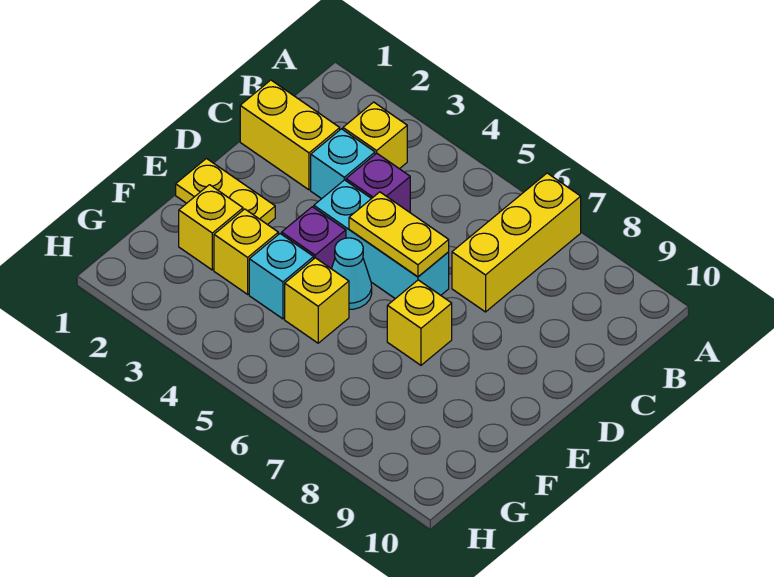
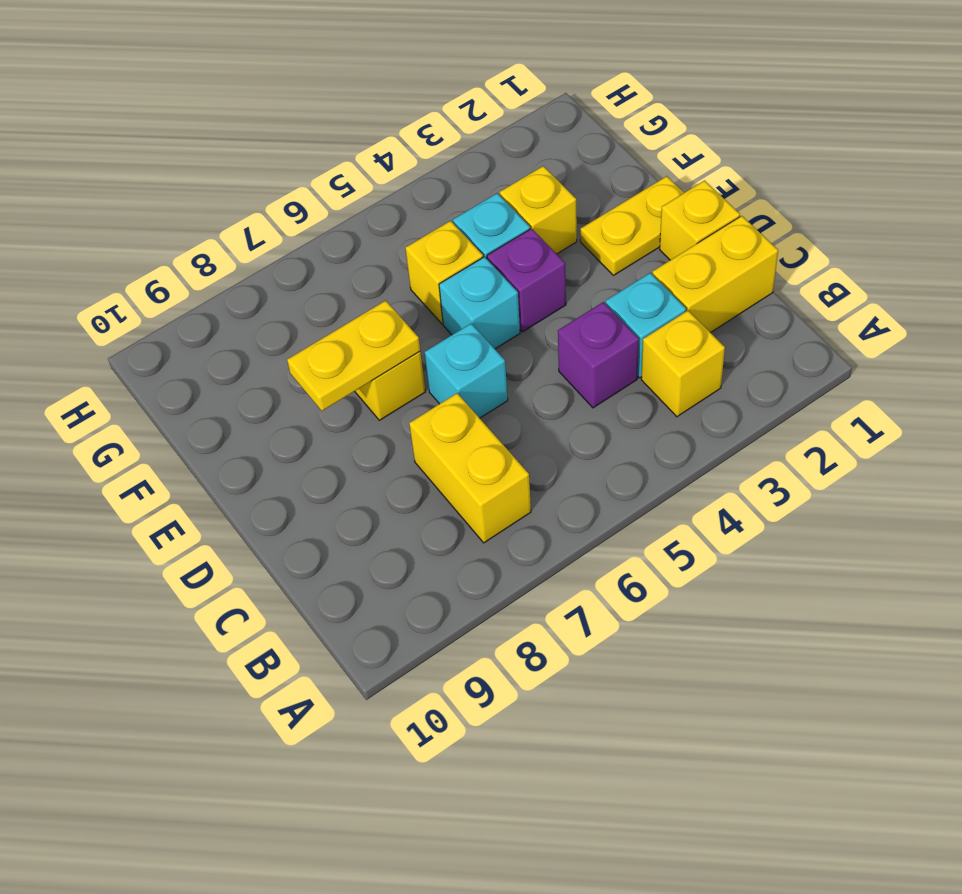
yellow 1x3 brick [452,173,581,312] -> yellow 1x2 brick [409,393,531,543]
cyan 1x3 brick [314,180,449,299] -> cyan 1x1 brick [425,324,508,418]
yellow 1x2 plate [349,192,449,277] -> yellow 1x2 plate moved to [287,301,420,411]
cyan 1x1 cone [332,238,372,309] -> cyan 1x1 brick [439,257,520,349]
yellow 1x1 brick [179,185,243,270] -> yellow 1x1 brick moved to [660,181,740,260]

